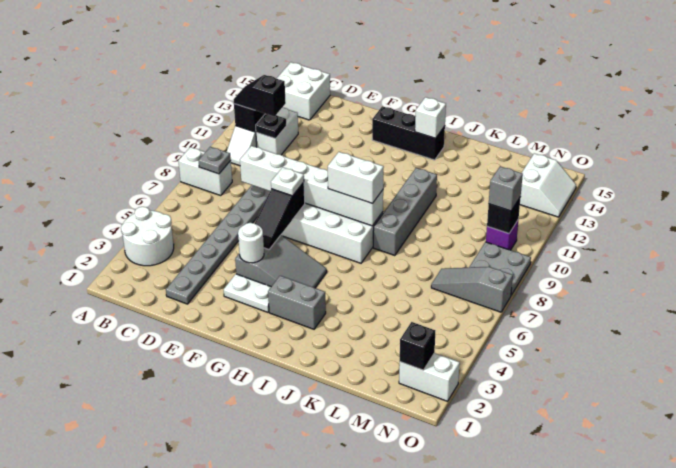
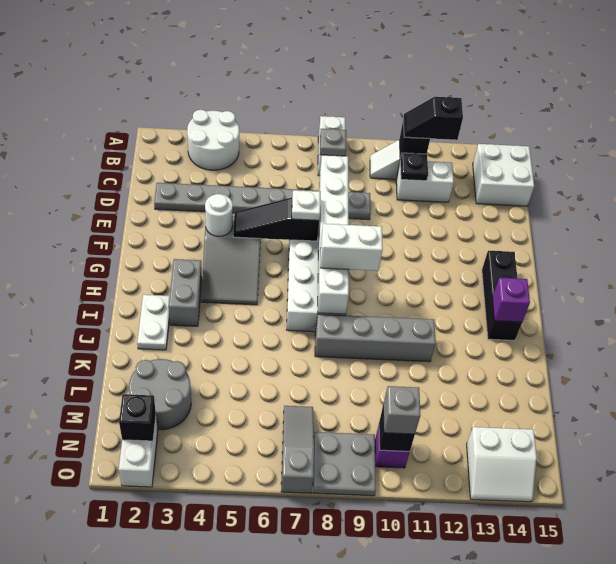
black 1x2 slope [234,75,286,116] -> black 1x2 slope turned to [403,97,463,140]
white 1x2 plate [224,274,271,312] -> white 1x2 plate moved to [137,295,170,350]
white 1x2 brick [328,152,384,204] -> white 1x2 brick turned to [320,224,383,271]
white 1x1 brick [415,97,446,138] -> purple 1x1 brick [492,278,530,322]
none -> grey 2x2 round brick [129,359,191,430]

